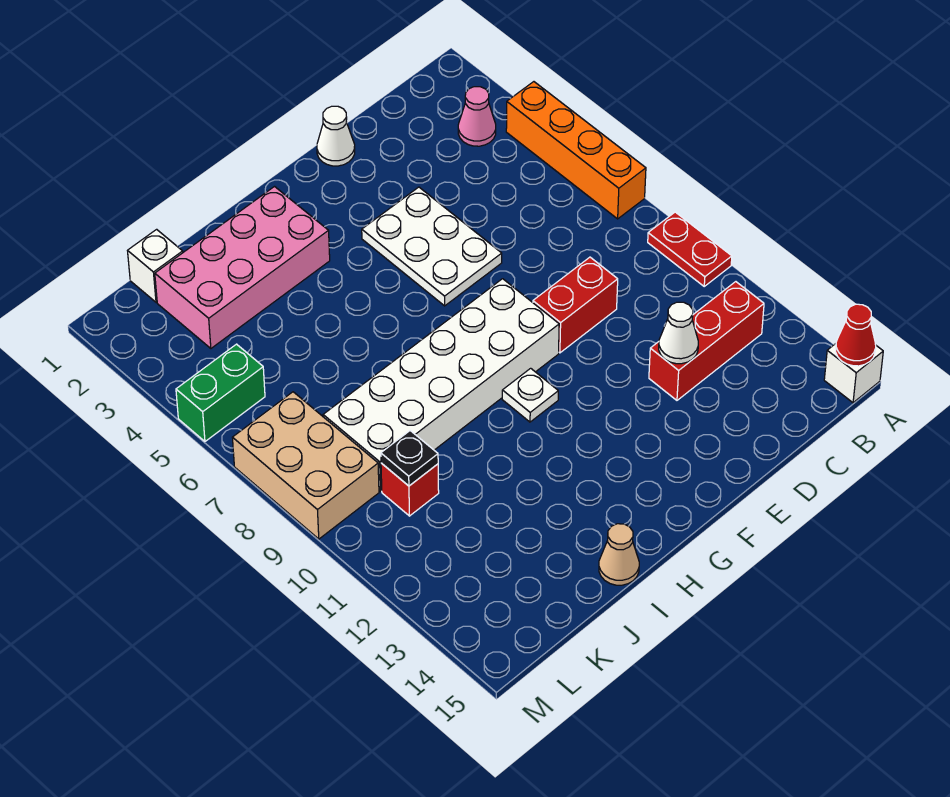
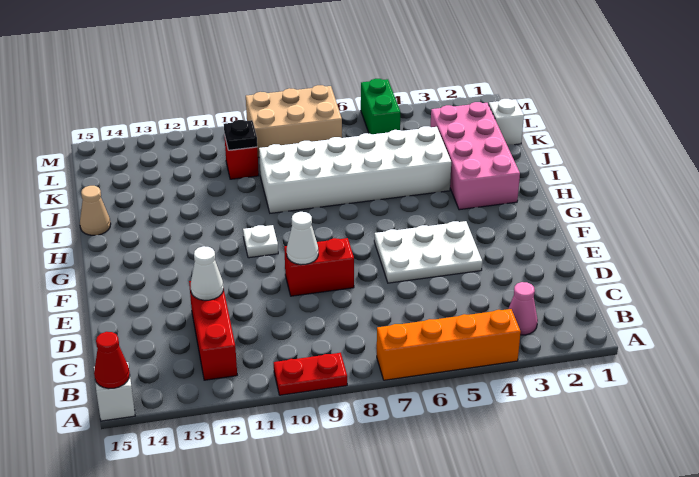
red 1x2 brick [533,257,618,353] -> red 1x2 brick turned to [284,238,354,296]
white 1x1 cone [317,106,355,166] -> white 1x1 cone moved to [287,212,318,265]
white 2x6 brick [323,279,559,491] -> white 2x6 brick turned to [259,126,451,213]

